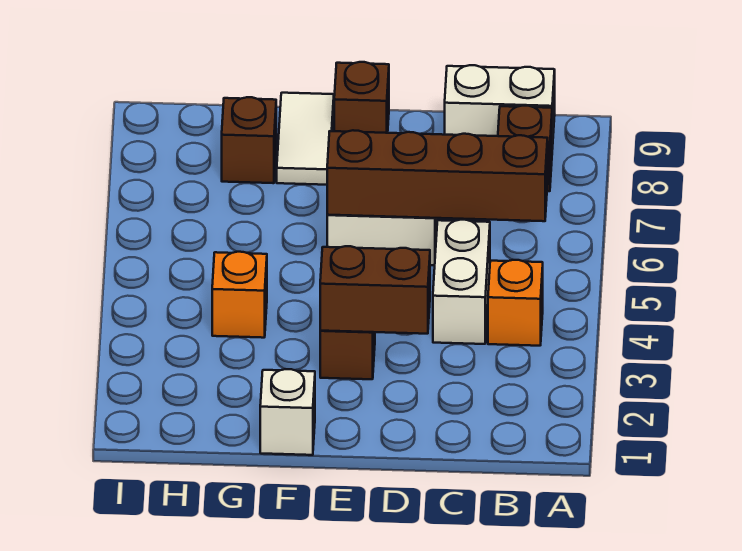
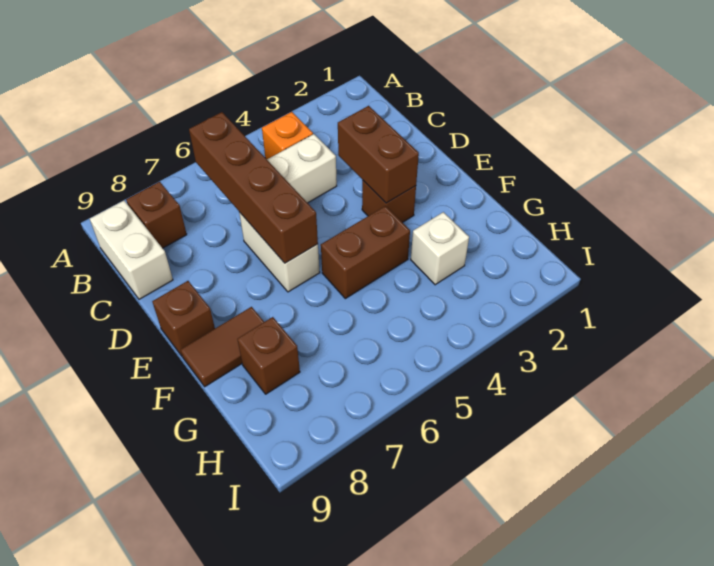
white 1x1 brick [260,369,315,455] -> white 1x1 brick moved to [411,212,469,285]
none -> brown 1x2 brick [321,206,410,299]
white 1x2 tile [277,93,334,185] -> brown 1x2 tile [181,307,264,387]
orange 1x1 brick [212,252,267,338] -> none

